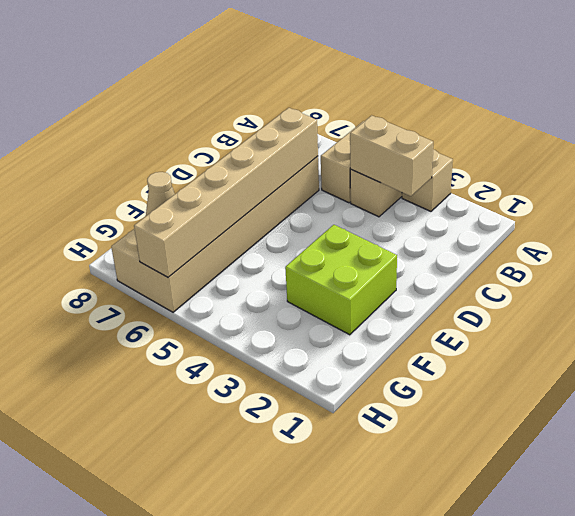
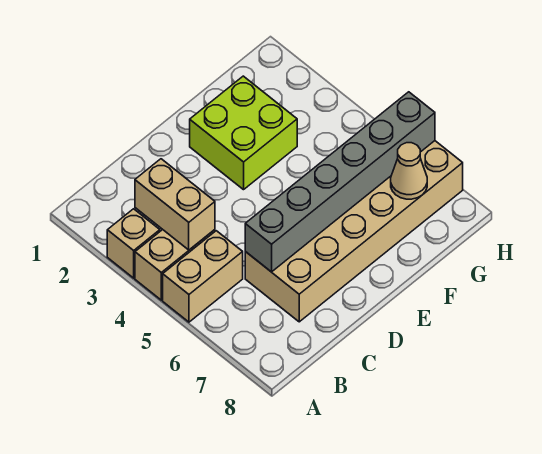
tan 1x6 brick [134,108,318,277] -> grey 1x6 brick [245,92,435,272]

